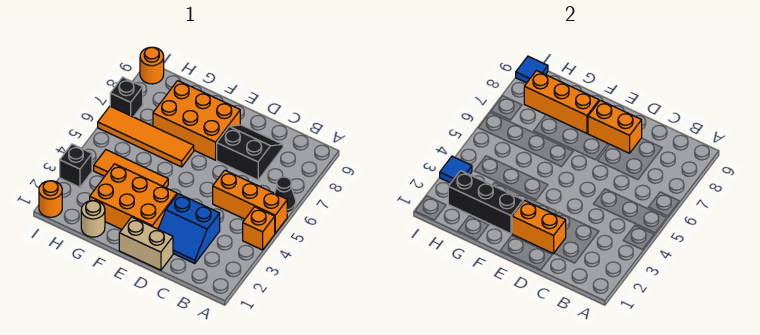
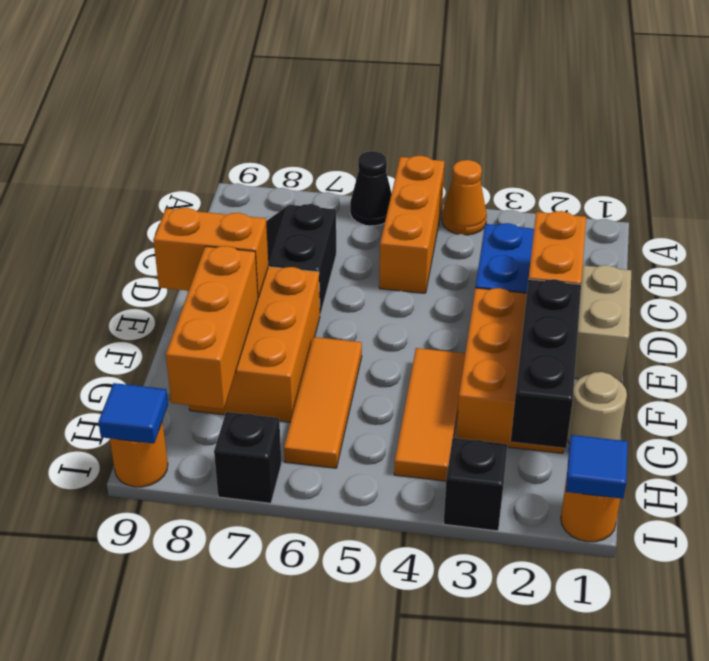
orange 1x1 brick [243,207,275,250] -> orange 1x1 cone [442,160,487,235]
orange 1x2 brick [588,100,642,153] -> orange 1x2 brick turned to [153,208,269,298]
orange 1x4 tile [98,106,194,167] -> orange 1x3 tile [284,337,362,468]
blue 1x1 tile [440,156,472,183] -> blue 1x1 tile moved to [566,435,628,499]

